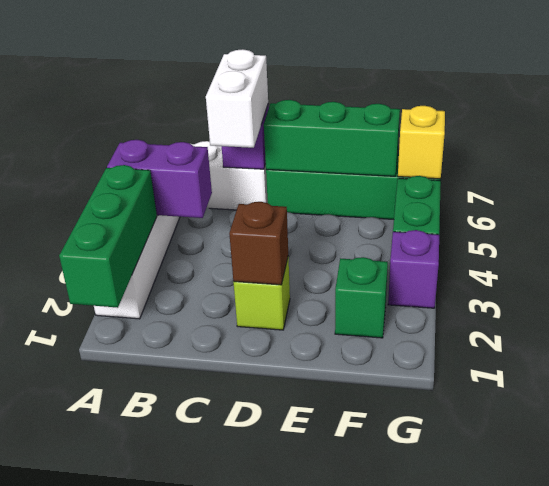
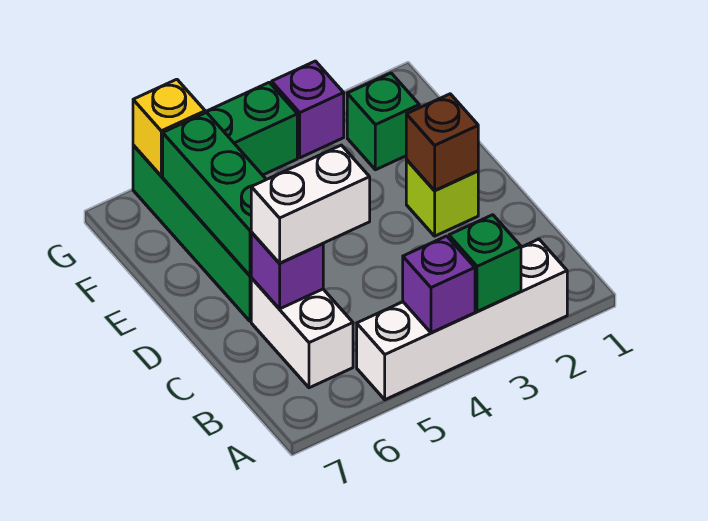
green 1x3 brick [59,165,157,308] -> green 1x1 brick [449,215,521,312]
purple 1x2 brick [107,140,212,218] -> purple 1x1 brick [403,236,475,333]

